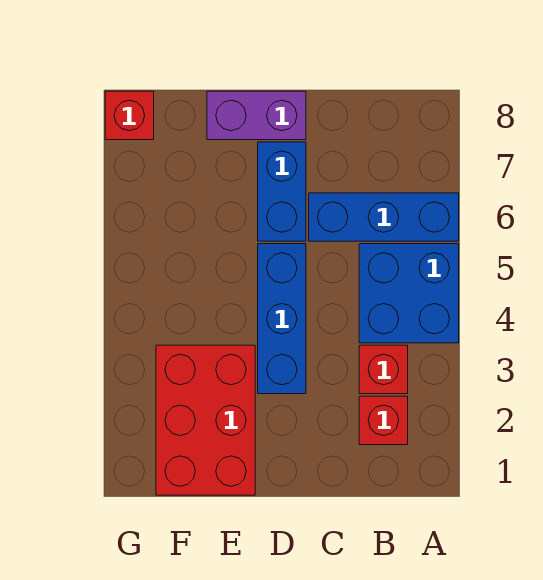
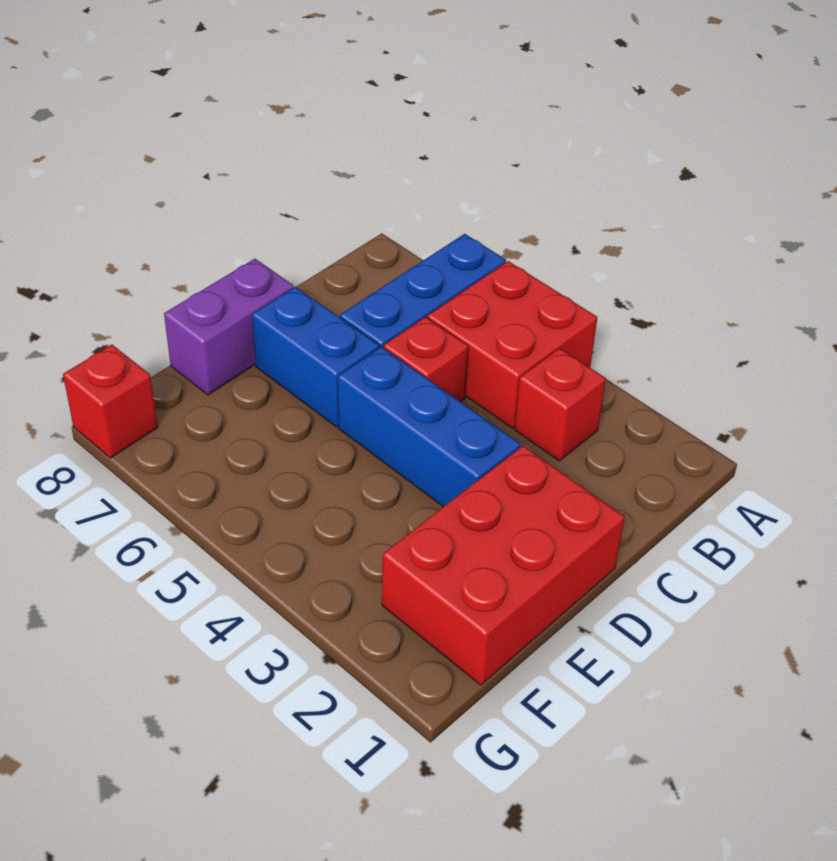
blue 2x2 brick [359,244,459,343] -> red 2x2 brick [427,261,597,428]
red 1x1 brick [359,396,408,445] -> red 1x1 brick moved to [383,317,468,402]
red 2x3 brick [156,345,255,495] -> red 2x3 brick turned to [382,446,625,685]

